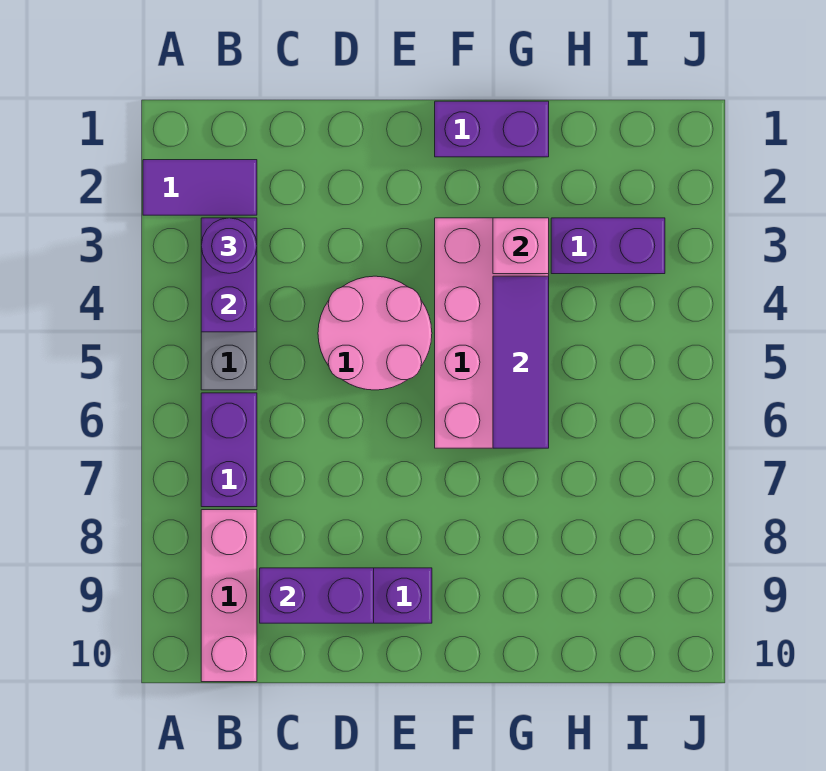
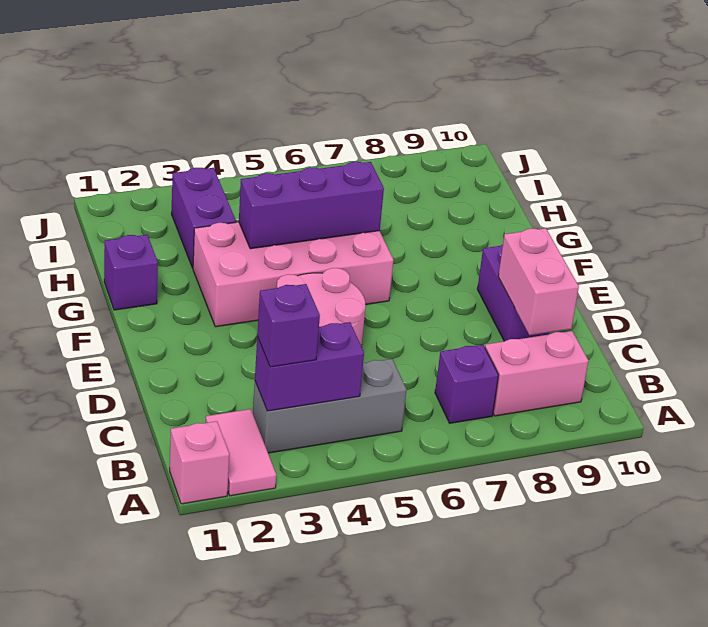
purple 1x2 tile [143,160,257,215] -> pink 1x2 tile [206,409,276,496]
purple 1x1 round brick [201,218,257,273] -> purple 1x1 brick [257,284,320,367]
purple 1x2 brick [201,393,257,507] -> purple 1x1 brick [435,345,498,423]
pink 1x3 brick [201,510,257,682] -> pink 1x2 brick [485,331,588,416]
purple 1x2 brick [260,568,374,623] -> pink 1x2 brick [498,228,579,335]
purple 1x2 brick [435,101,549,157] -> purple 1x1 brick [104,235,158,310]
pink 1x1 brick [493,218,549,274] -> pink 1x1 brick moved to [170,421,229,504]
purple 1x3 tile [493,276,549,448] -> purple 1x3 brick [239,162,384,249]

